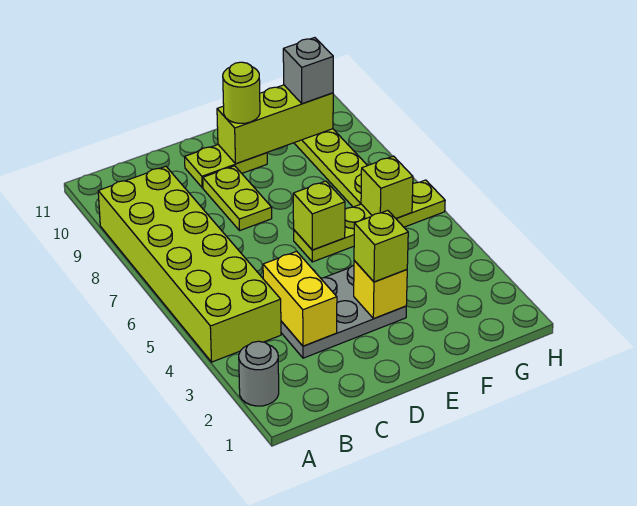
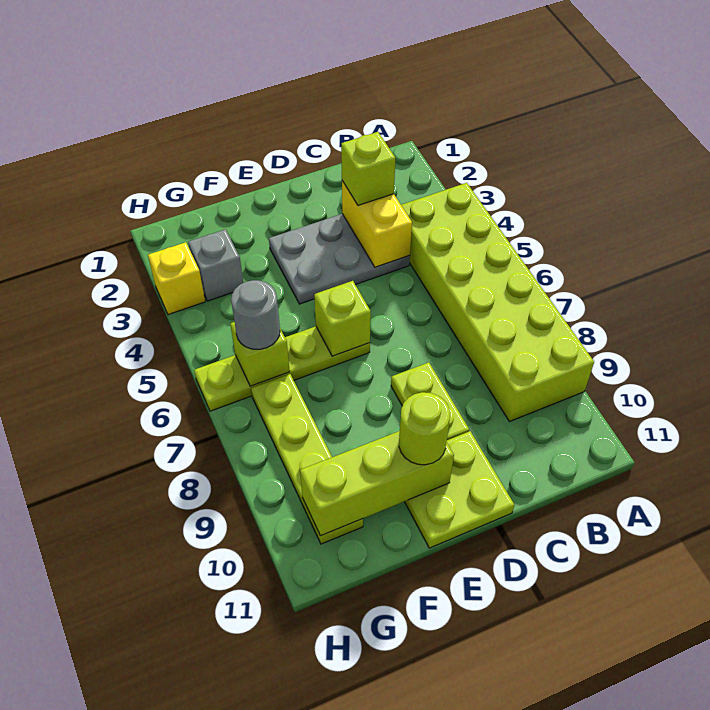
grey 1x1 round brick [239,341,279,406] -> grey 1x1 round brick moved to [231,280,280,349]
lime 1x2 plate [185,145,267,188] -> lime 2x2 plate [405,431,514,548]
yellow 1x1 brick [354,261,407,319] -> yellow 1x1 brick moved to [148,242,205,315]
lime 1x1 brick [354,210,408,282] -> lime 1x1 brick moved to [341,132,395,205]
grey 1x1 brick [283,38,333,104] -> grey 1x1 brick moved to [188,229,243,301]

